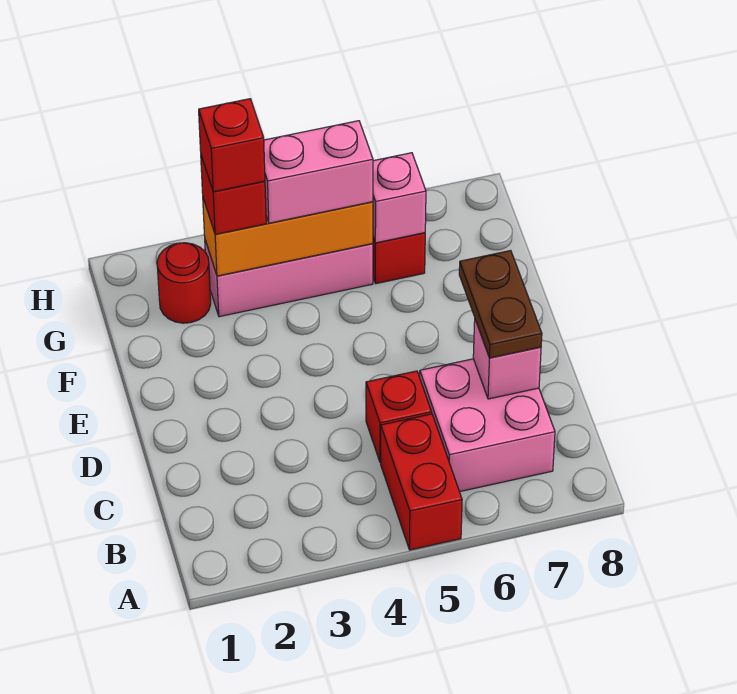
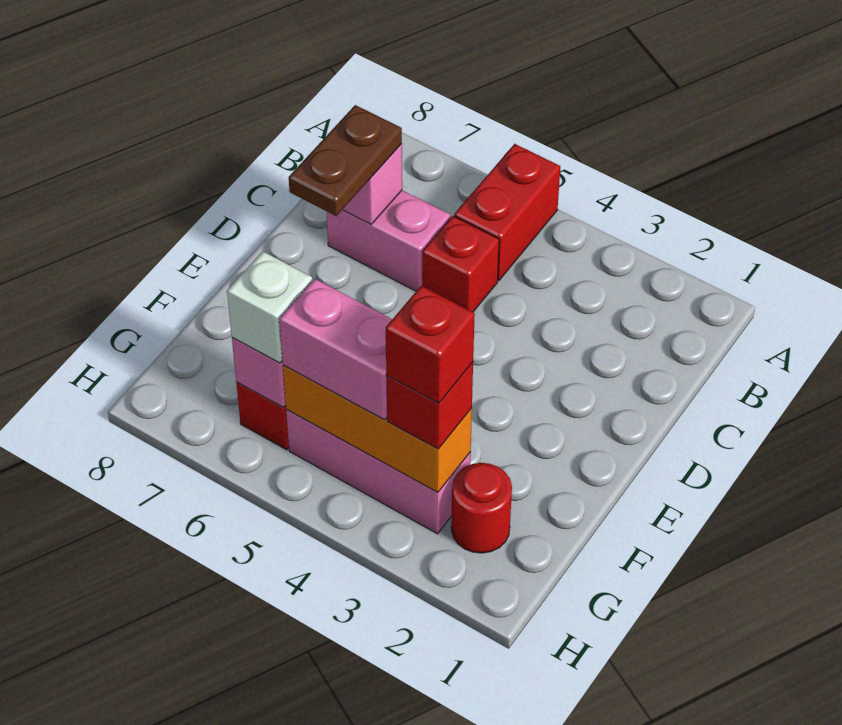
pink 2x2 brick [420,359,555,492] -> pink 1x2 brick [327,190,450,291]
none -> white 1x1 brick [227,251,312,363]

